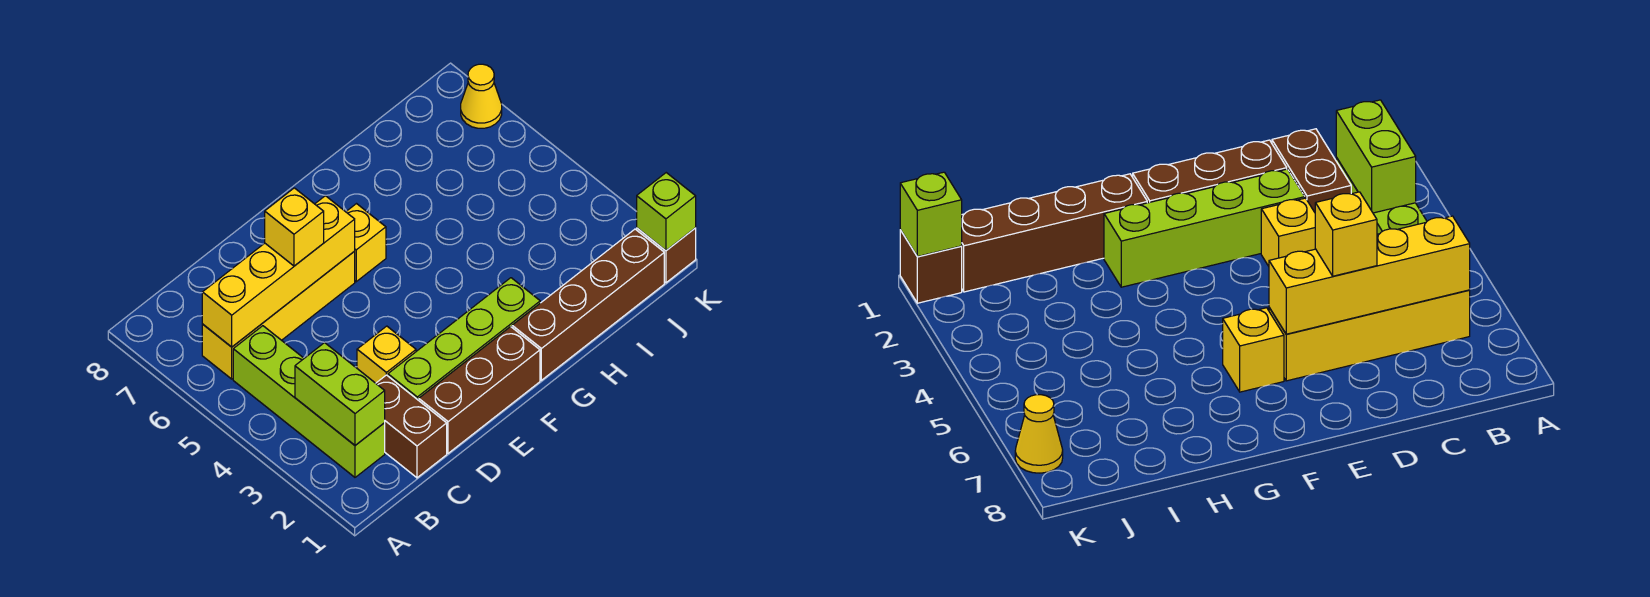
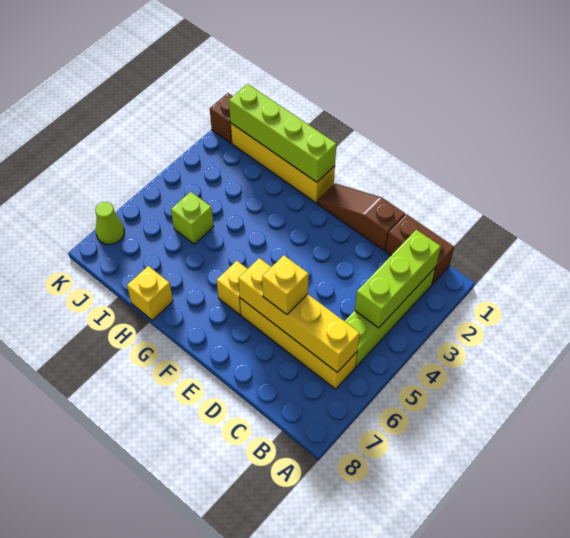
lime 1x2 brick [295,343,385,445] -> lime 1x3 brick [355,230,441,328]
brown 1x2 brick [376,375,447,478] -> brown 1x2 brick turned to [386,214,454,284]
brown 1x3 brick [419,327,540,453] -> brown 1x3 slope [317,183,405,251]
lime 1x4 brick [388,278,540,400] -> lime 1x4 brick moved to [229,84,336,182]
yellow 1x1 brick [357,326,416,383] -> yellow 1x1 brick moved to [127,266,173,320]
brown 1x4 brick [512,229,664,380] -> yellow 1x4 brick [231,123,335,203]
lime 1x1 brick [637,173,696,251] -> lime 1x1 brick moved to [171,192,214,244]
yellow 1x1 cone [461,64,502,128] -> lime 1x1 cone [95,202,124,244]

